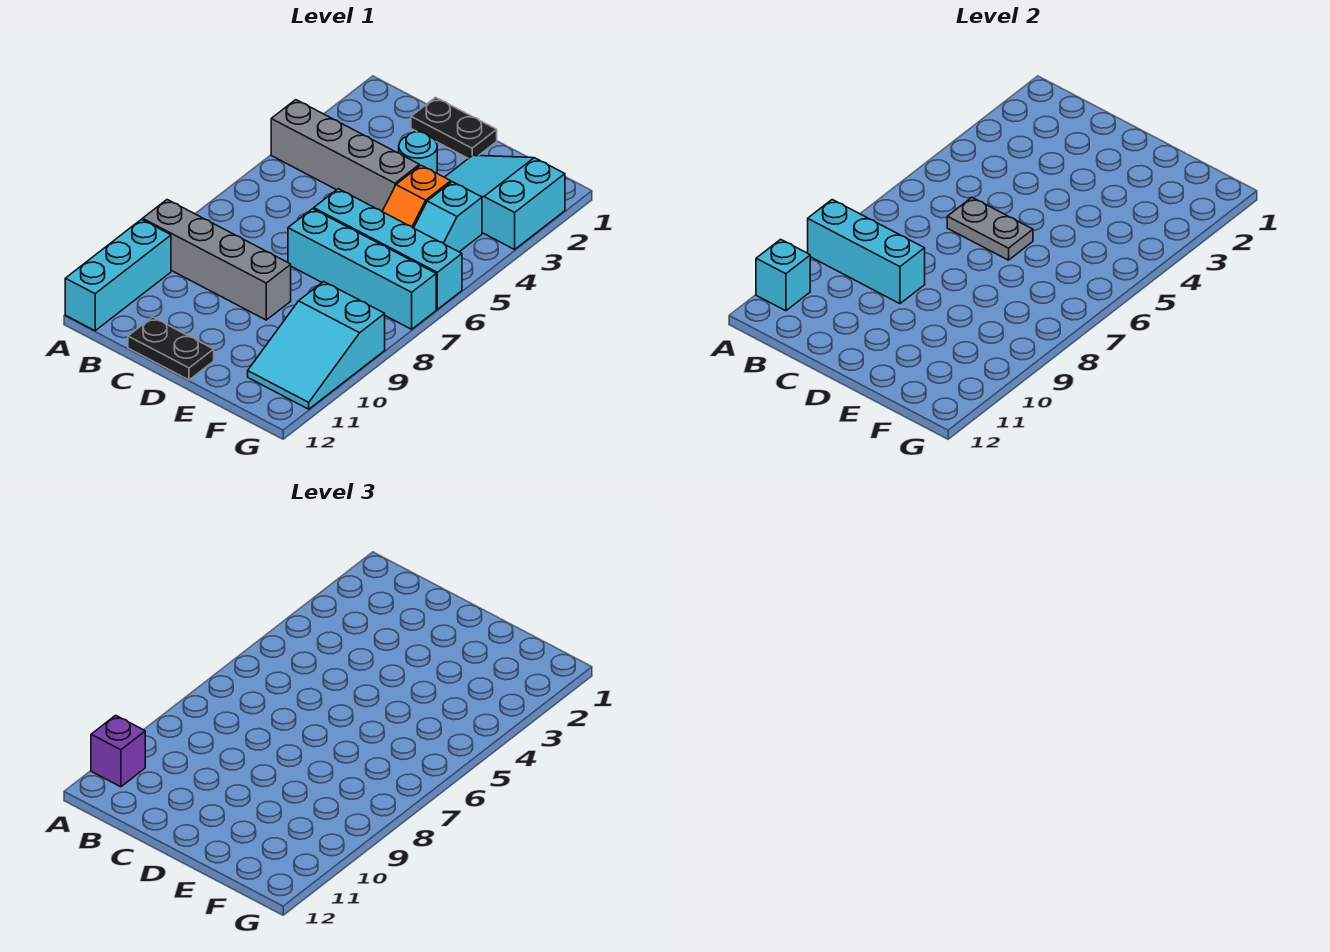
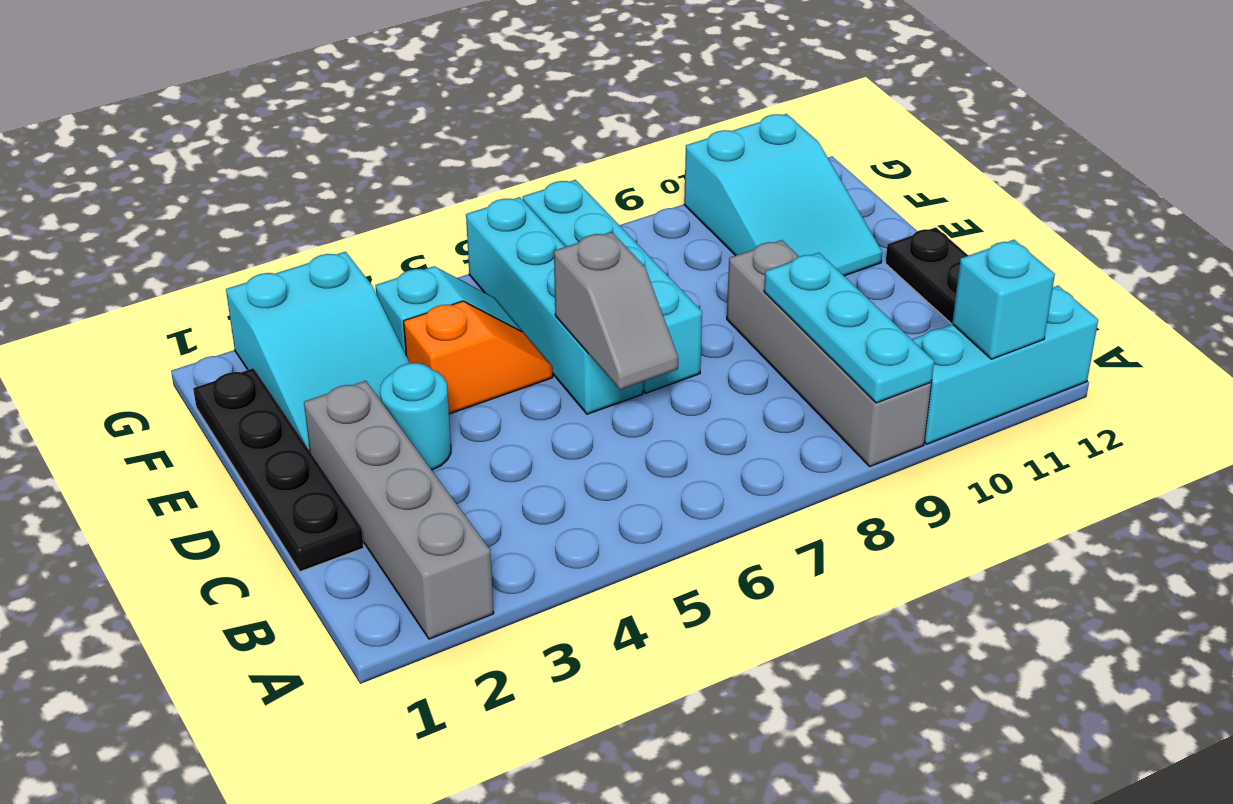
grey 1x4 brick [271,100,419,211] -> grey 1x4 brick moved to [304,381,494,639]
cyan 1x3 brick [808,200,925,304] -> cyan 1x3 plate [764,253,934,403]
purple 1x1 brick [91,715,145,787] -> none
black 1x2 plate [411,98,497,158] -> black 1x4 plate [193,368,364,572]
grey 1x2 plate [947,198,1033,260] -> grey 1x2 slope [554,232,678,390]
cyan 2x3 slope [248,281,385,409] -> cyan 2x3 slope turned to [684,114,882,276]

